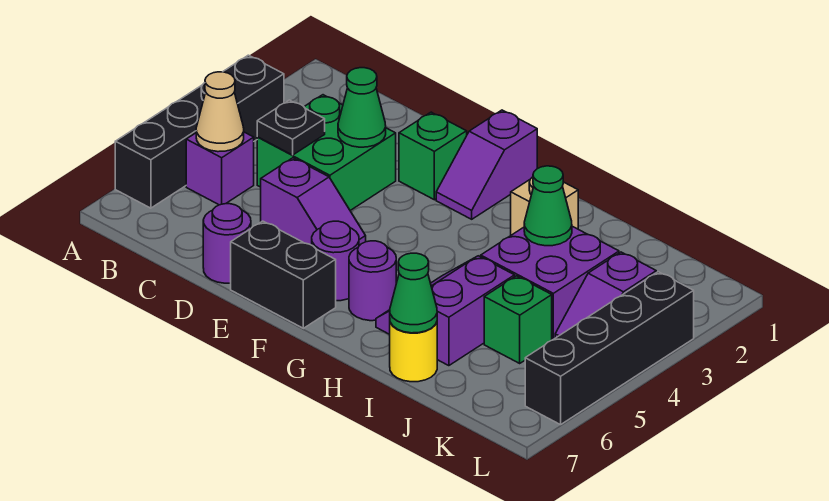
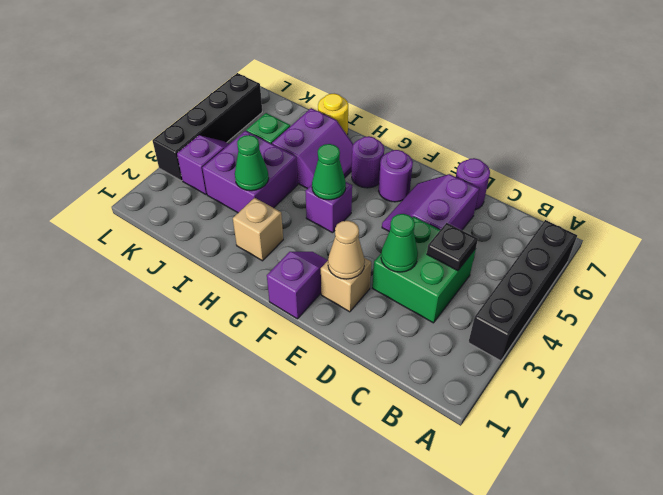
purple 1x1 brick [186,132,254,205] -> purple 1x1 brick moved to [305,182,352,233]
tan 1x1 cone [196,72,244,152] -> tan 1x1 cone moved to [328,221,365,279]
purple 1x2 slope [261,158,366,246] -> purple 2x2 slope [382,174,479,231]
green 1x1 brick [399,112,467,200] -> tan 1x1 brick [321,258,371,312]
black 1x2 brick [231,221,336,328] -> none
green 1x1 cone [390,253,437,333] -> green 1x1 cone moved to [312,144,346,200]

